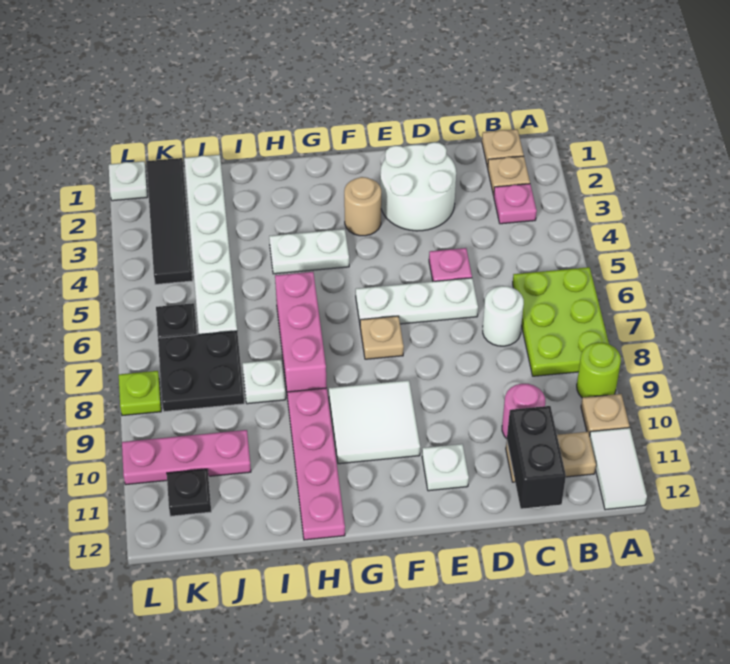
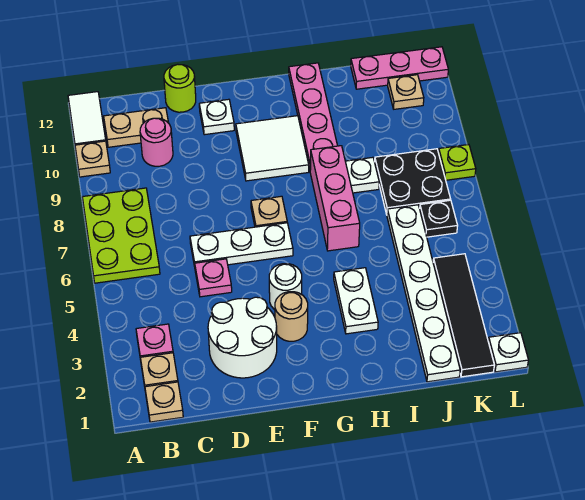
lime 1x1 round brick [577,342,621,398] -> lime 1x1 round brick moved to [164,64,196,112]
white 1x1 round brick [483,286,524,346] -> white 1x1 round brick moved to [269,264,302,310]
black 1x2 brick [507,406,566,509] -> none
white 1x2 plate [269,229,349,274] -> white 1x2 plate turned to [334,268,378,334]
pink 1x3 plate [122,430,251,485] -> pink 1x3 plate moved to [351,47,448,89]
black 1x1 plate [167,469,211,516] -> tan 1x1 plate [388,75,424,109]

